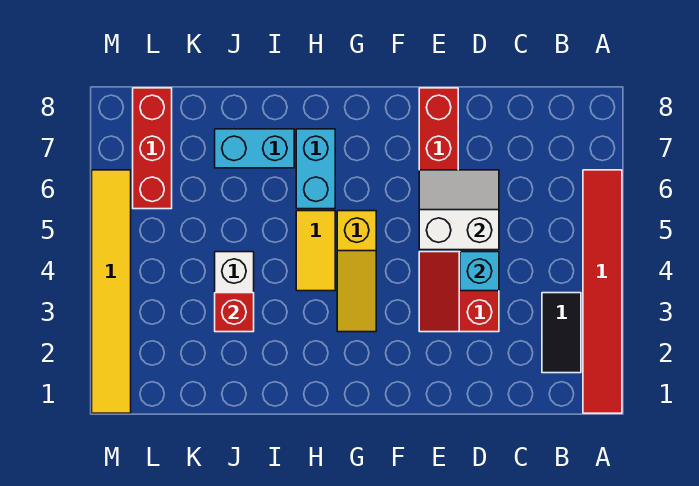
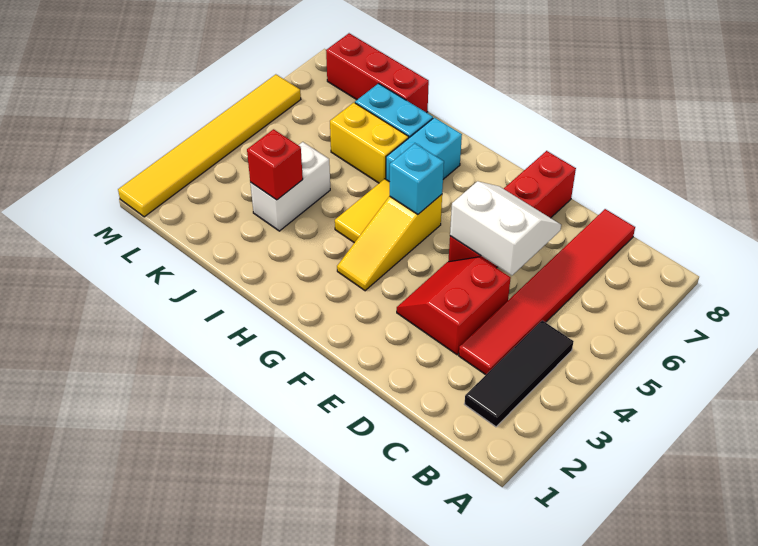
red 1x6 tile [583,170,622,413] -> red 1x6 tile moved to [459,209,635,375]
black 1x2 tile [542,293,581,373] -> black 1x3 tile [465,320,574,427]
cyan 1x1 brick [460,252,499,291] -> cyan 1x1 brick moved to [390,143,444,214]
none -> yellow 1x2 brick [330,103,409,183]
red 1x3 brick [133,88,172,209] -> red 1x3 brick turned to [326,33,429,113]

